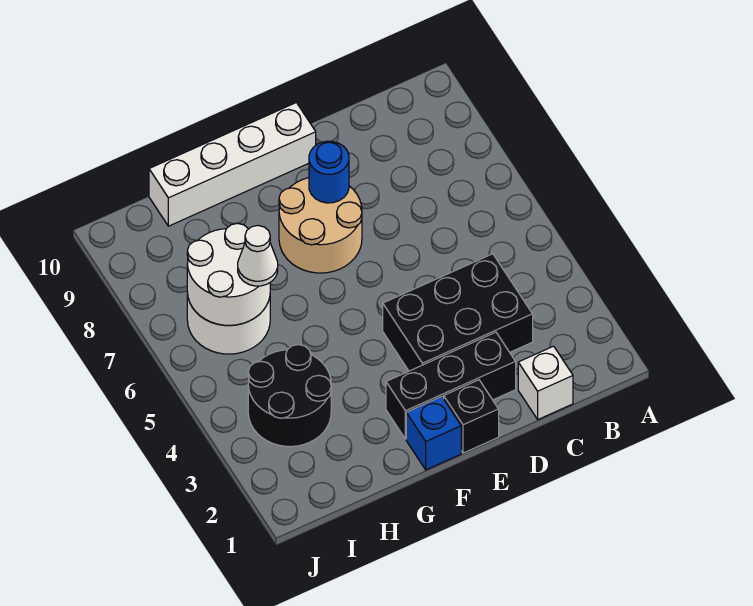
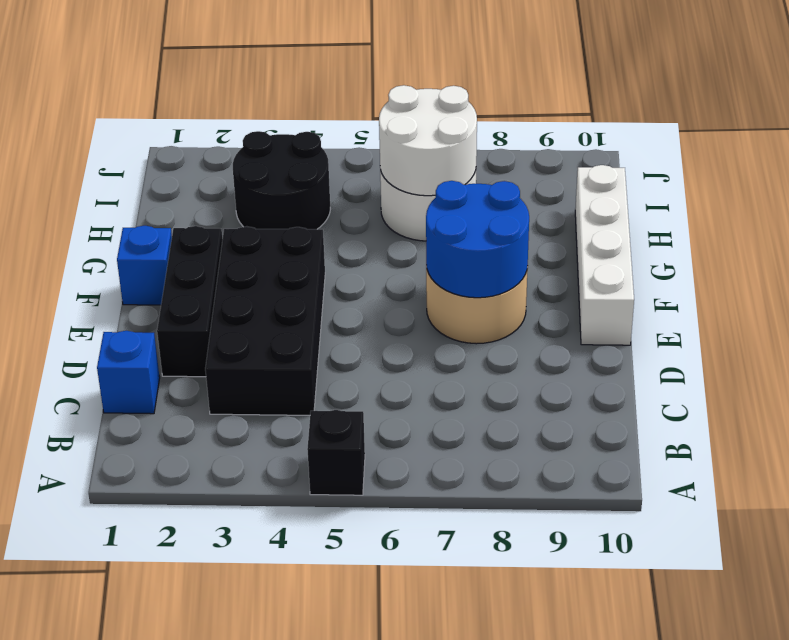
white 1x1 brick [518,346,573,419] -> blue 1x1 brick [97,331,160,414]
black 2x3 brick [383,254,533,371] -> black 2x4 brick [205,226,325,415]
black 1x1 brick [444,380,499,453] -> black 1x1 brick moved to [307,410,365,495]
blue 1x1 round brick [309,141,349,203] -> blue 2x2 round brick [426,181,529,298]
white 1x1 cone [238,226,278,286] -> none

